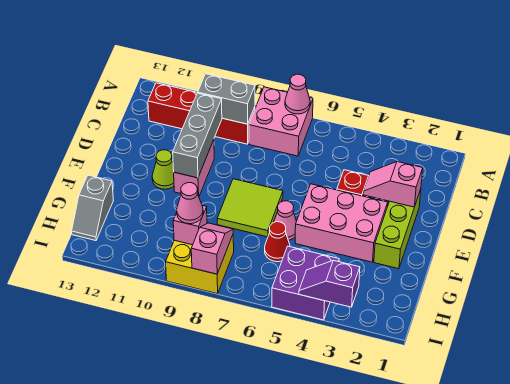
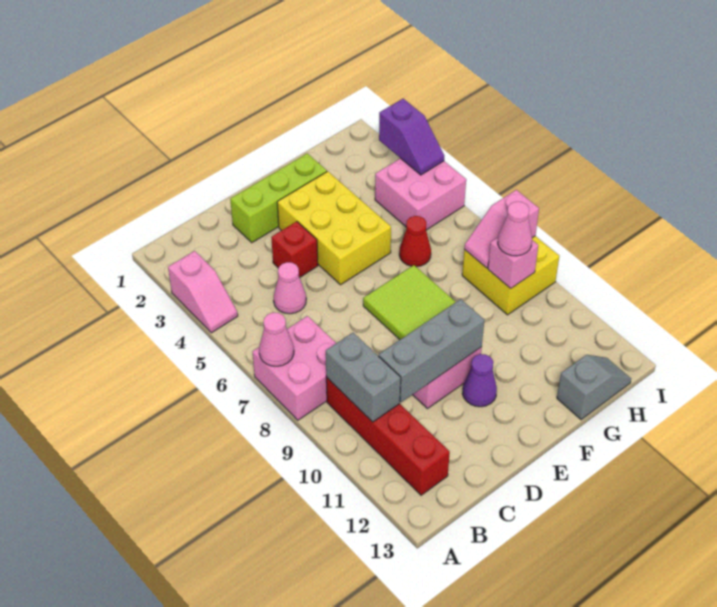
pink 1x2 slope [363,162,423,207] -> pink 1x2 slope moved to [168,251,238,333]
pink 2x3 brick [295,184,388,262] -> yellow 2x3 brick [277,171,391,285]
lime 1x1 cone [152,150,174,189] -> purple 1x1 cone [462,354,497,407]
pink 1x1 cone [274,201,297,240] -> pink 1x1 cone moved to [274,262,306,314]
purple 2x2 brick [272,246,339,320] -> pink 2x2 brick [375,158,466,230]

